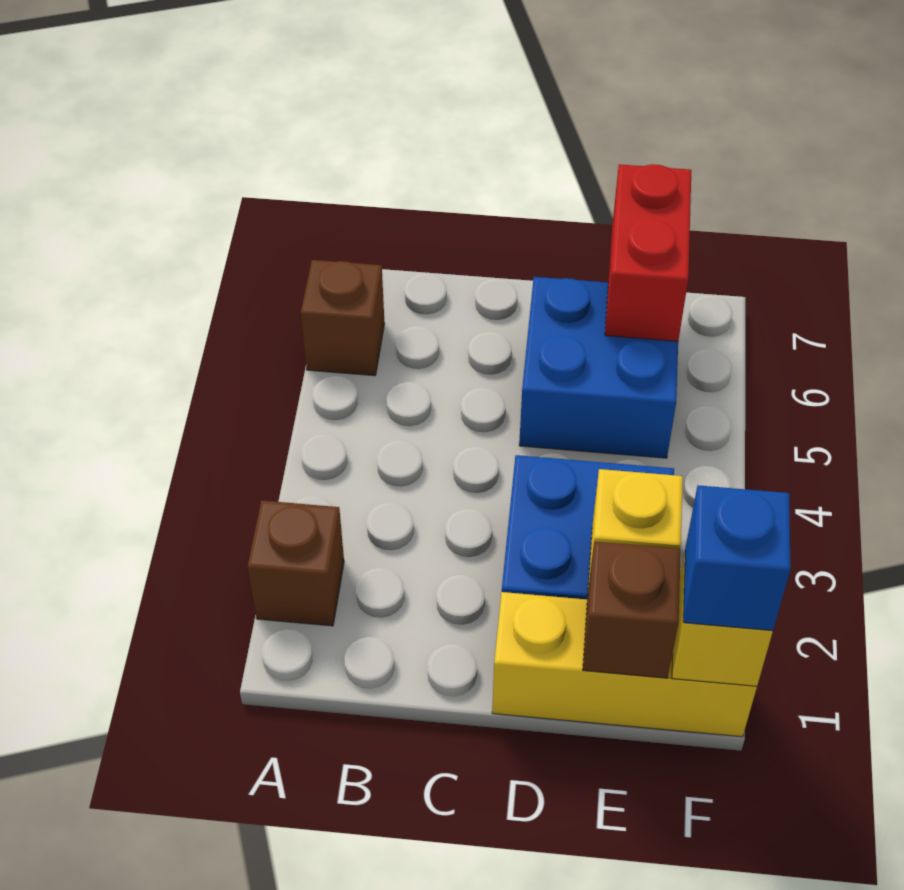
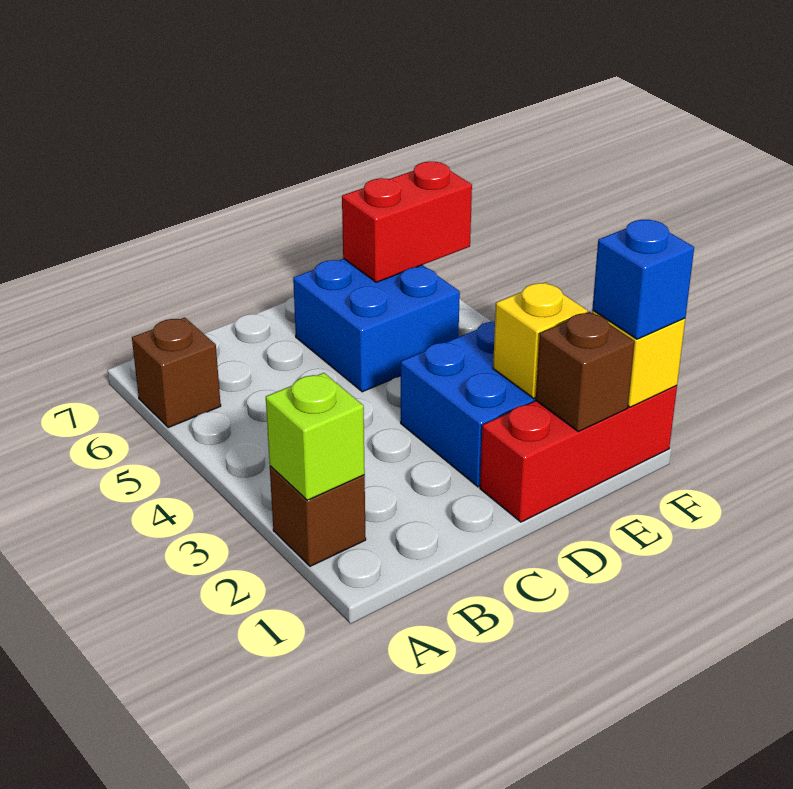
none -> lime 1x1 brick [266,373,365,500]
yellow 1x3 brick [492,592,757,737] -> red 1x3 brick [480,386,677,522]
red 1x2 brick [605,164,691,341] -> red 1x2 brick turned to [342,162,472,282]

